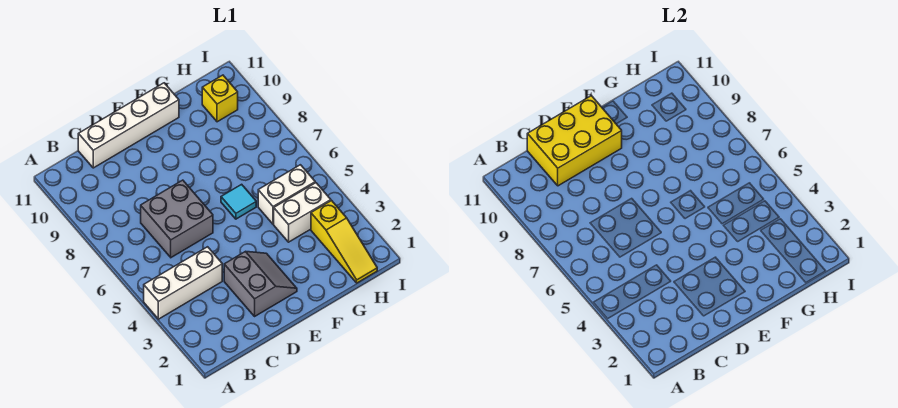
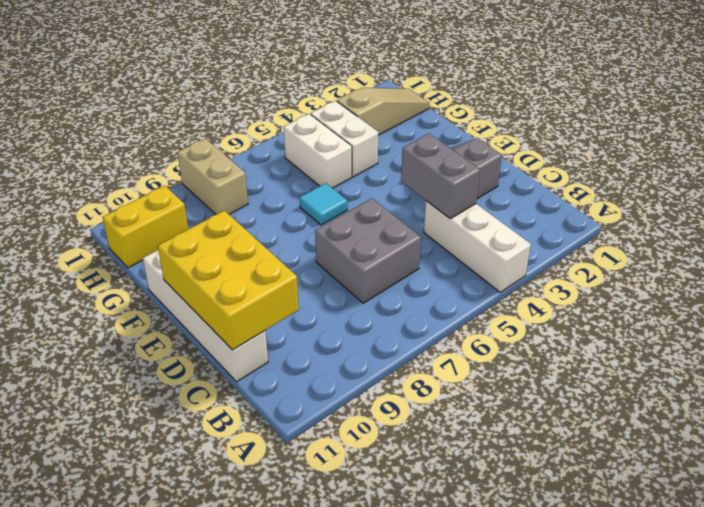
none -> grey 1x2 brick [401,133,480,219]
yellow 1x3 slope [311,201,377,283] -> tan 1x3 slope [337,88,430,135]
none -> tan 1x2 brick [177,138,248,215]
yellow 1x1 brick [202,75,238,122] -> yellow 1x2 brick [102,186,188,268]

